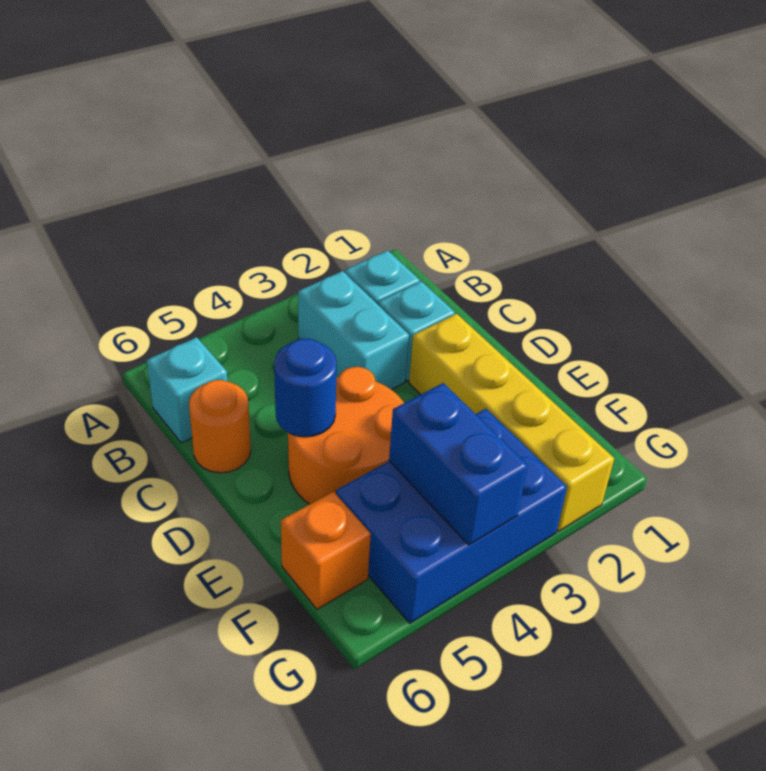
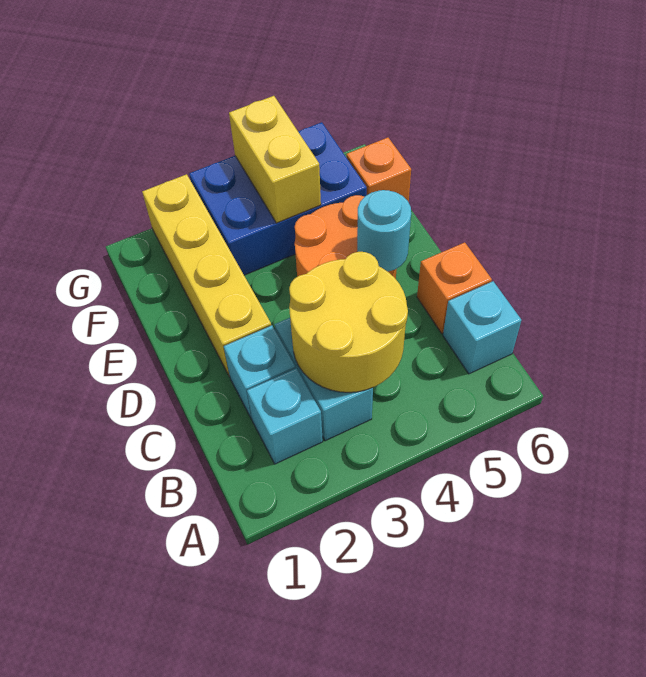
none -> yellow 2x2 round brick [289,252,408,392]
orange 1x1 round brick [189,380,251,473] -> orange 1x1 brick [417,242,492,333]
blue 1x1 round brick [274,339,337,437] -> cyan 1x1 round brick [357,190,411,272]
blue 1x2 brick [389,383,528,545] -> yellow 1x2 brick [229,96,321,223]

